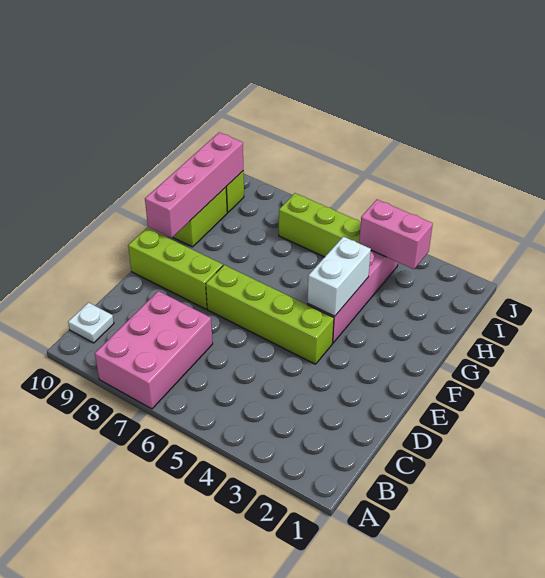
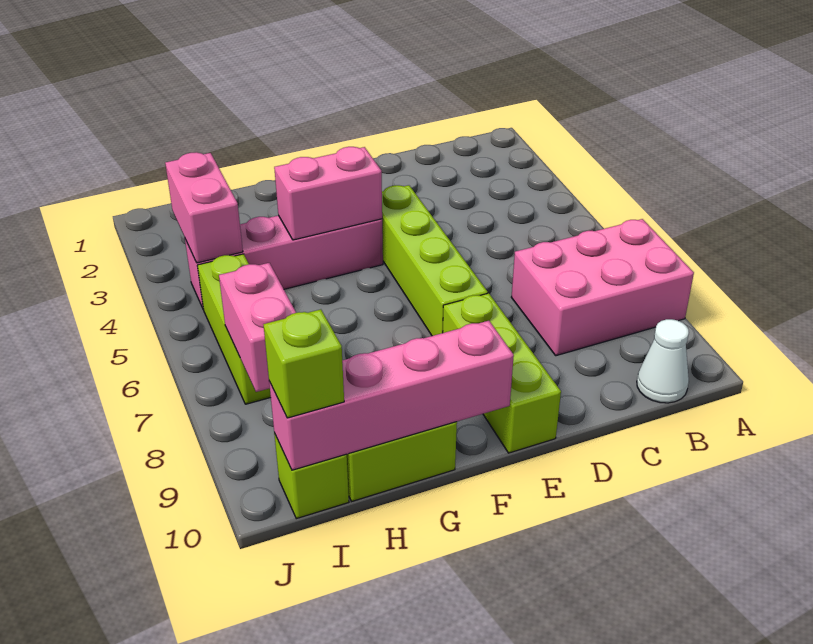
white 1x1 plate [68,303,114,343] -> white 1x1 cone [637,319,689,403]
white 1x2 brick [307,237,371,316] -> pink 1x2 brick [274,147,382,240]
none -> pink 1x2 brick [219,263,296,392]
none -> lime 1x1 brick [263,309,344,418]

